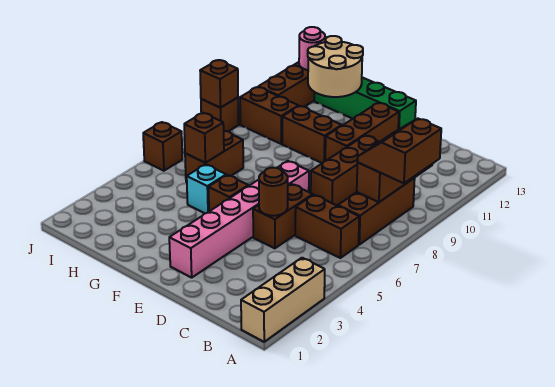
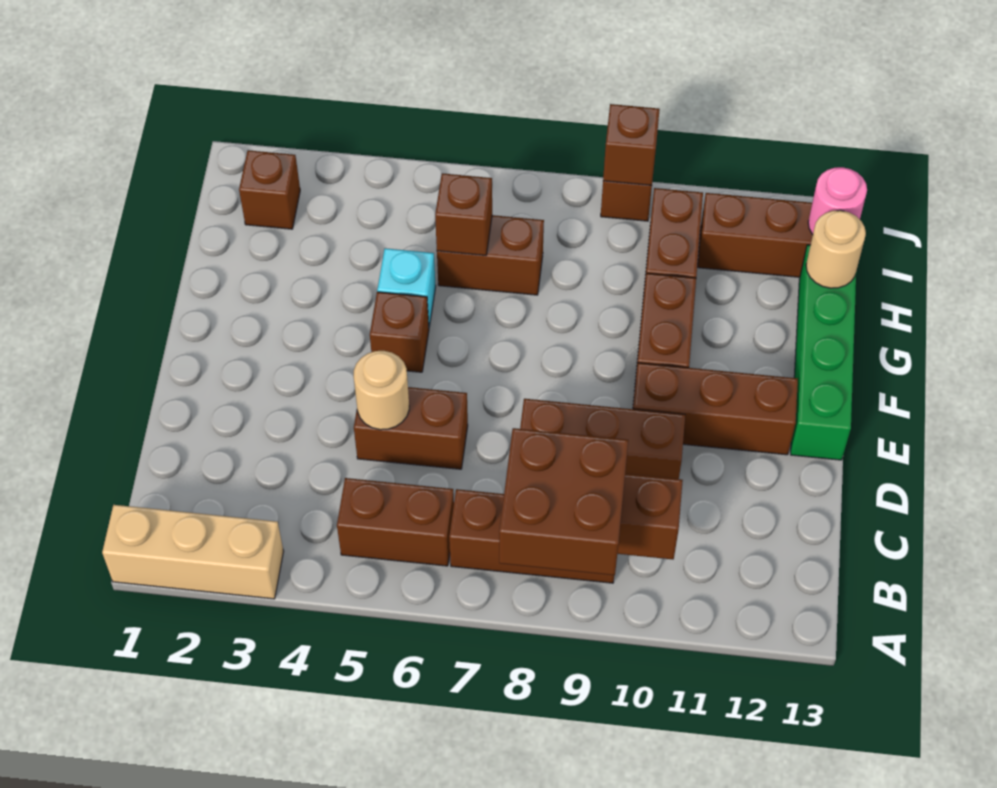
brown 2x2 slope [357,119,441,183] -> brown 2x2 brick [499,428,628,575]
brown 1x2 brick [295,195,359,258] -> brown 1x2 brick turned to [337,478,454,566]
brown 1x1 round brick [259,168,288,216] -> tan 1x1 round brick [354,351,409,430]
pink 1x6 brick [169,161,309,278] -> none
tan 2x2 round brick [308,36,363,97] -> tan 1x1 round brick [806,210,866,288]
brown 1x1 brick [143,122,182,171] -> brown 1x1 brick moved to [239,150,300,229]

